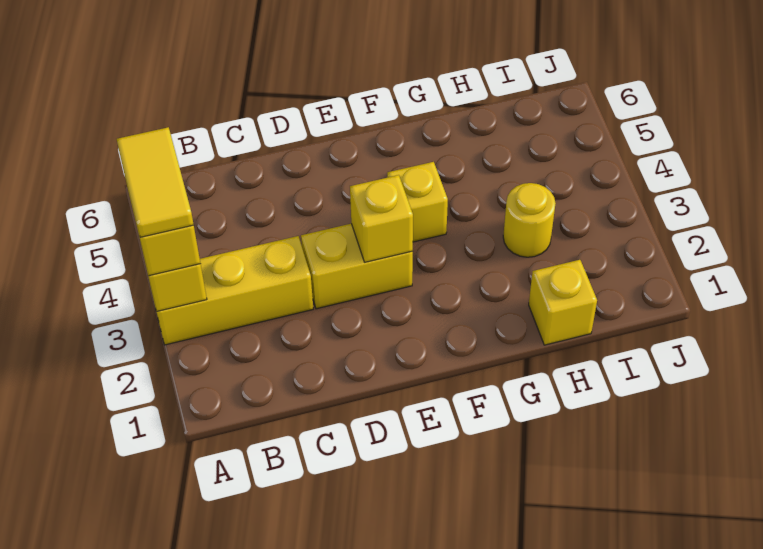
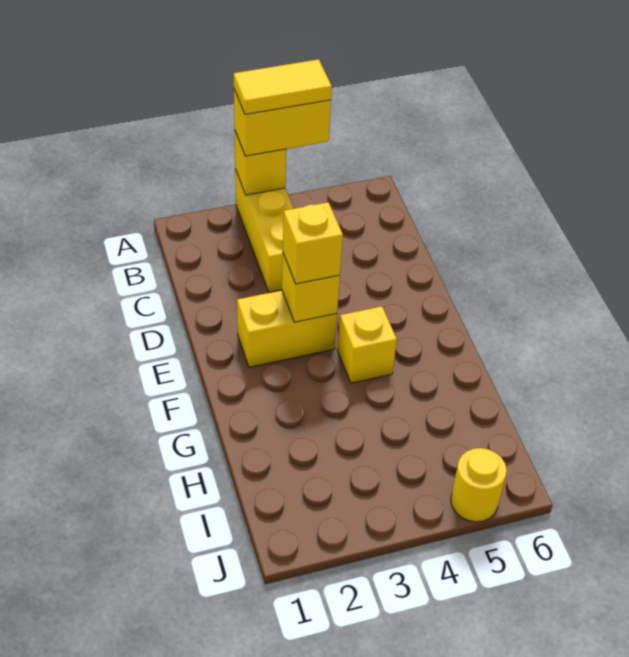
yellow 1x2 brick [301,224,413,309] -> yellow 1x2 brick turned to [237,290,337,367]
yellow 1x1 brick [529,260,597,345] -> yellow 1x1 brick moved to [283,202,343,284]
yellow 1x1 round brick [503,183,556,257] -> yellow 1x1 round brick moved to [451,448,507,522]

